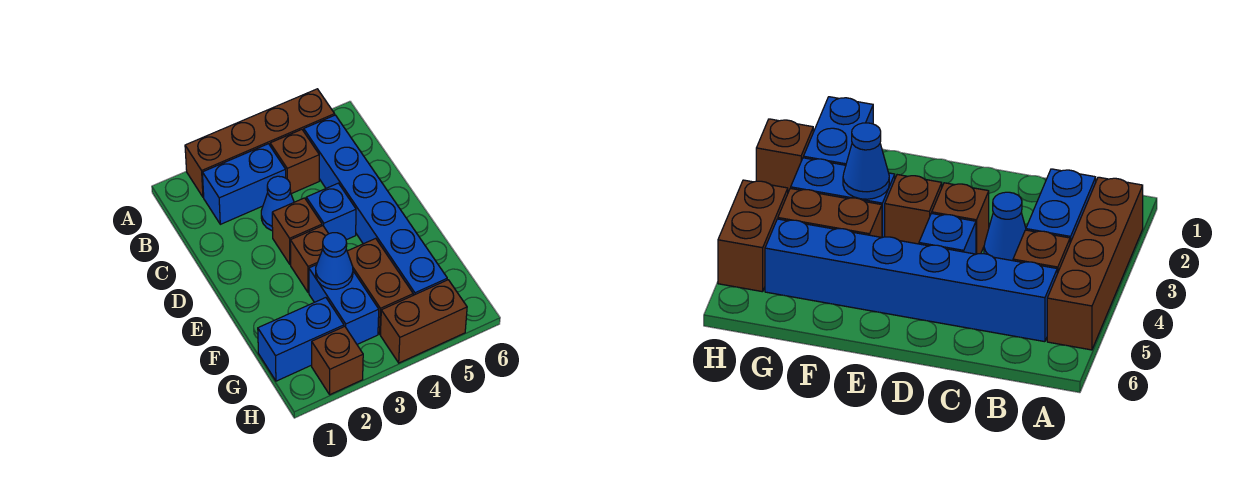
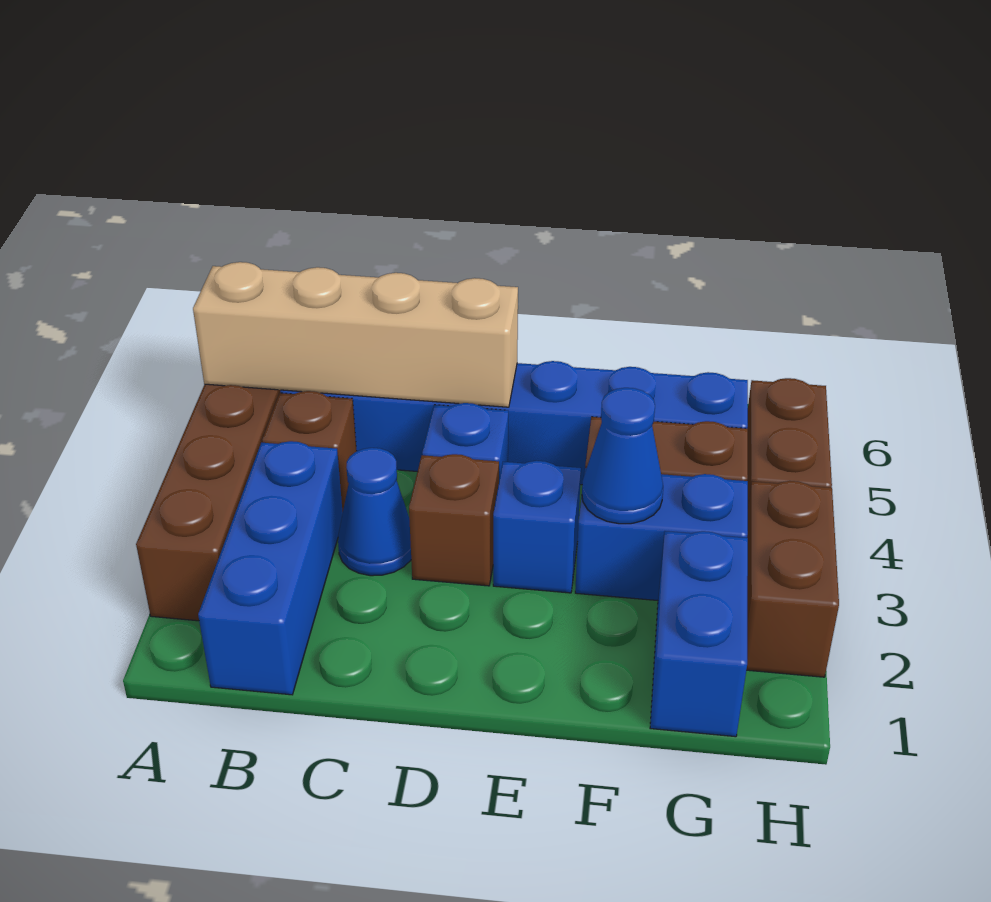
none -> tan 1x4 brick [193,262,518,407]
blue 1x2 brick [202,144,286,224] -> blue 1x3 brick [198,441,343,695]
brown 1x1 brick [290,226,328,293] -> blue 1x1 brick [493,461,581,593]
brown 1x1 brick [312,326,363,395] -> brown 1x2 brick [747,481,839,677]

